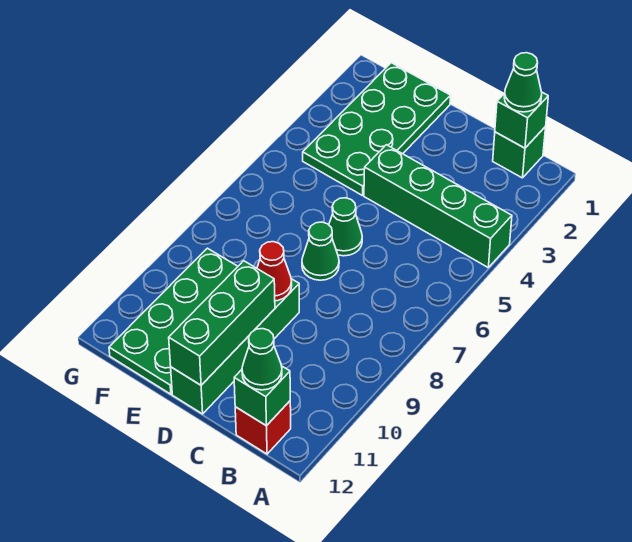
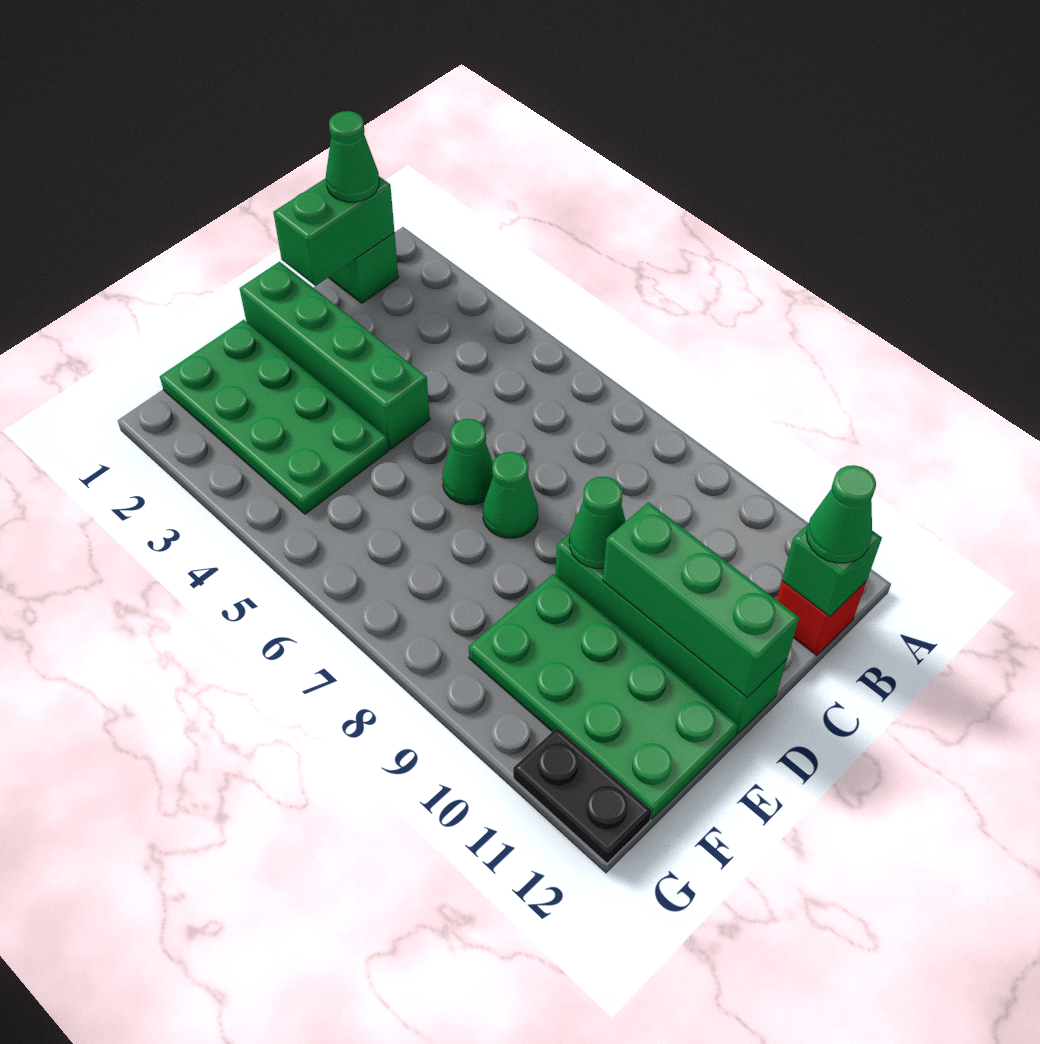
green 1x4 brick [364,145,512,267] -> green 1x4 brick turned to [240,262,430,449]
green 1x1 brick [495,92,548,148] -> green 1x2 brick [273,177,395,286]
red 1x1 cone [257,242,292,301] -> green 1x1 cone [569,477,626,568]
none -> black 1x2 plate [513,728,652,863]

